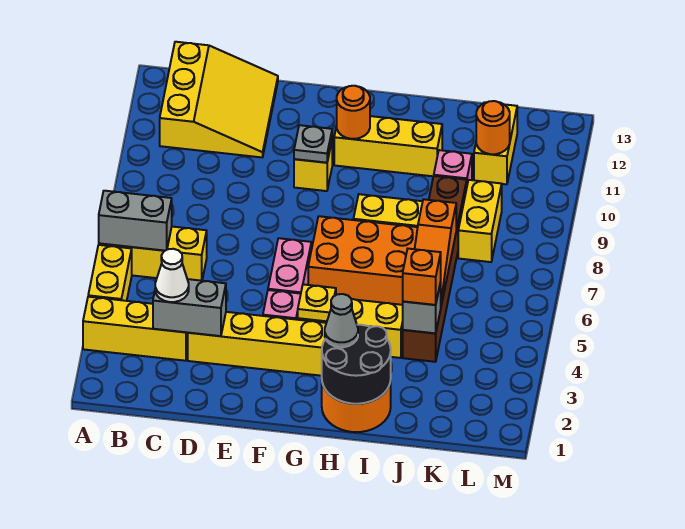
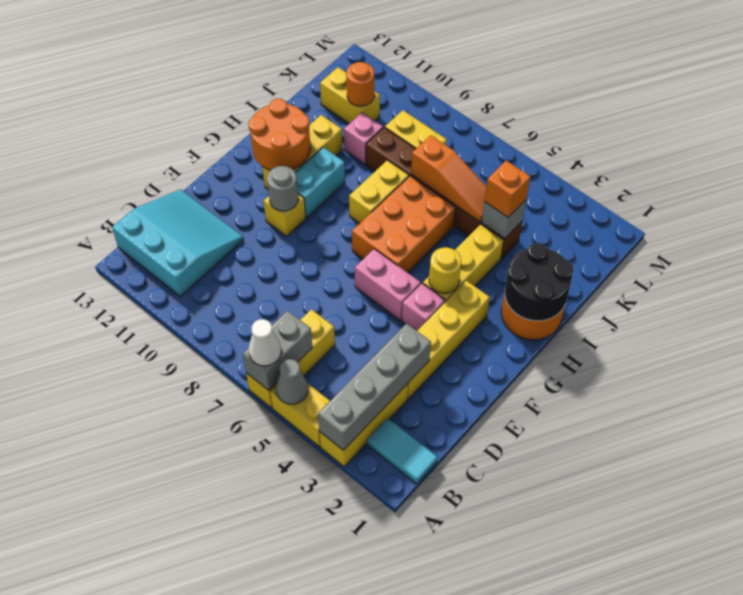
none -> cyan 1x2 tile [367,418,437,484]
yellow 3x3 slope [160,42,278,157] -> cyan 3x3 slope [112,190,243,297]
grey 1x2 brick [153,279,226,336] -> grey 1x4 brick [318,324,431,450]
white 1x1 cone [155,249,189,302] -> white 1x1 cone moved to [249,319,281,366]
grey 1x1 plate [294,125,332,163] -> grey 1x1 round brick [267,166,298,211]
yellow 1x1 plate [298,284,336,321] -> yellow 1x1 round brick [429,247,461,293]
none -> cyan 1x2 brick [295,147,345,218]
orange 1x1 round brick [337,86,370,139] -> orange 2x2 round brick [249,99,310,170]
grey 1x1 cone [325,294,358,347] -> grey 1x1 cone moved to [276,359,308,404]

